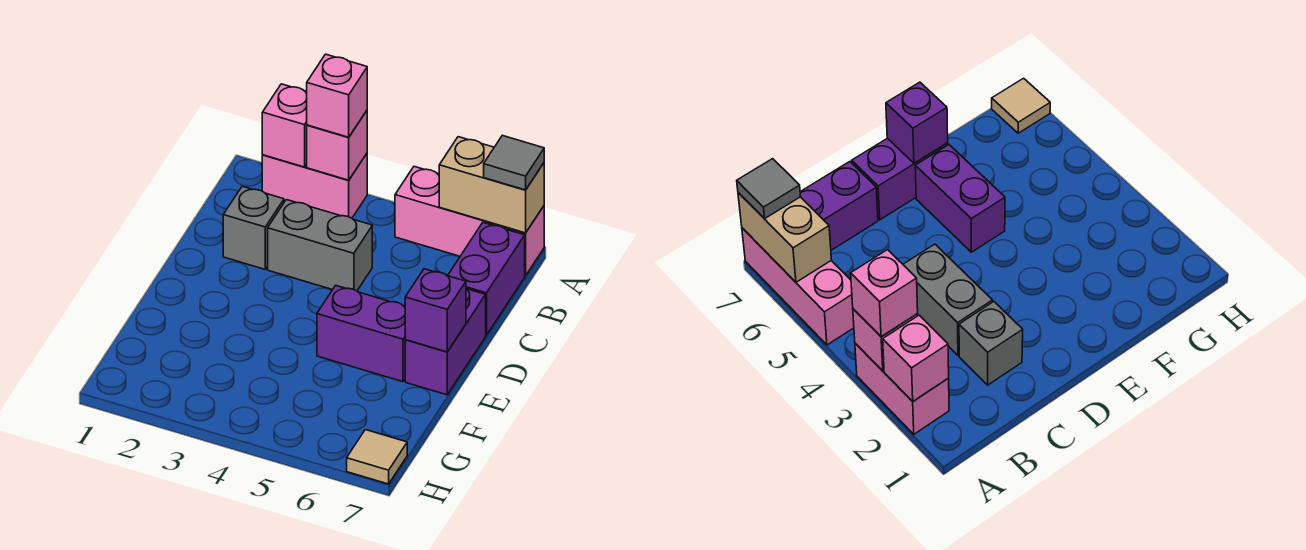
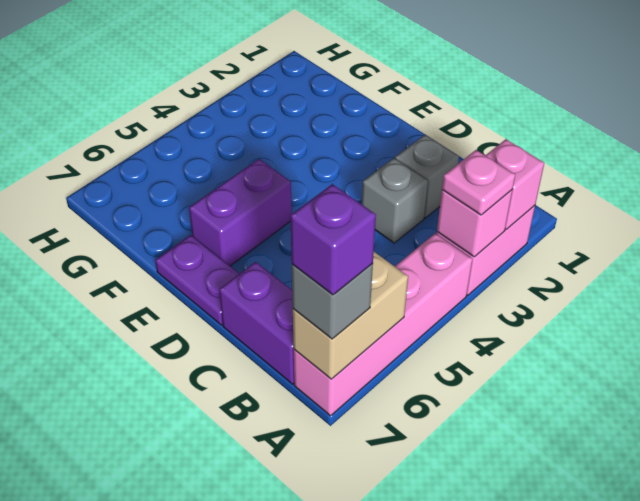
pink 1x1 brick [307,54,367,137] -> pink 1x1 plate [442,150,515,215]
pink 1x3 brick [395,167,544,276] -> pink 1x4 brick [294,233,472,416]
grey 1x1 tile [484,135,544,190] -> grey 1x1 brick [292,263,373,339]
grey 1x2 brick [268,200,372,291] -> grey 1x1 brick [362,158,428,243]
purple 1x2 brick [405,289,486,395] -> purple 1x2 plate [155,235,239,325]
purple 1x1 brick [405,269,466,352] -> purple 1x1 brick moved to [290,184,376,295]
tan 1x1 tile [347,430,407,484] -> none

